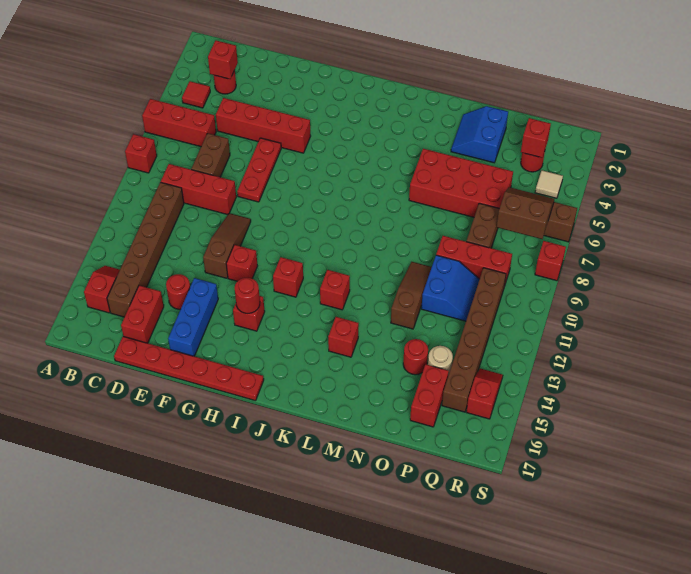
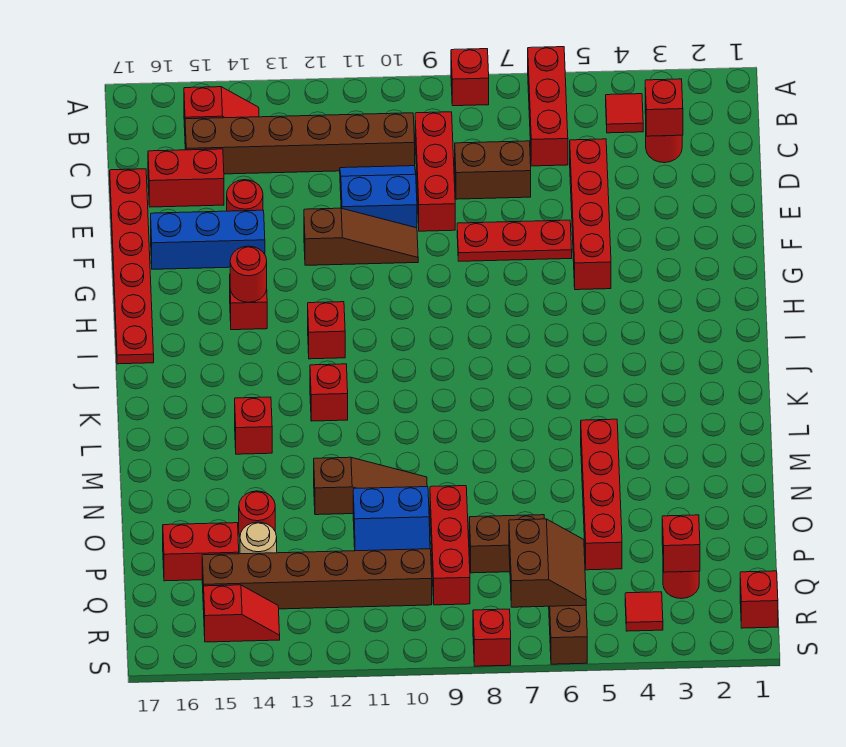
red 1x1 brick [226,245,257,281] -> red 1x1 brick moved to [740,571,778,628]
red 2x4 brick [409,149,513,217] -> red 1x4 brick [581,419,622,570]
blue 2x2 slope [451,106,508,163] -> blue 2x2 slope moved to [340,166,417,228]
tan 1x1 tile [535,170,563,198] -> red 1x1 tile [625,592,663,631]

